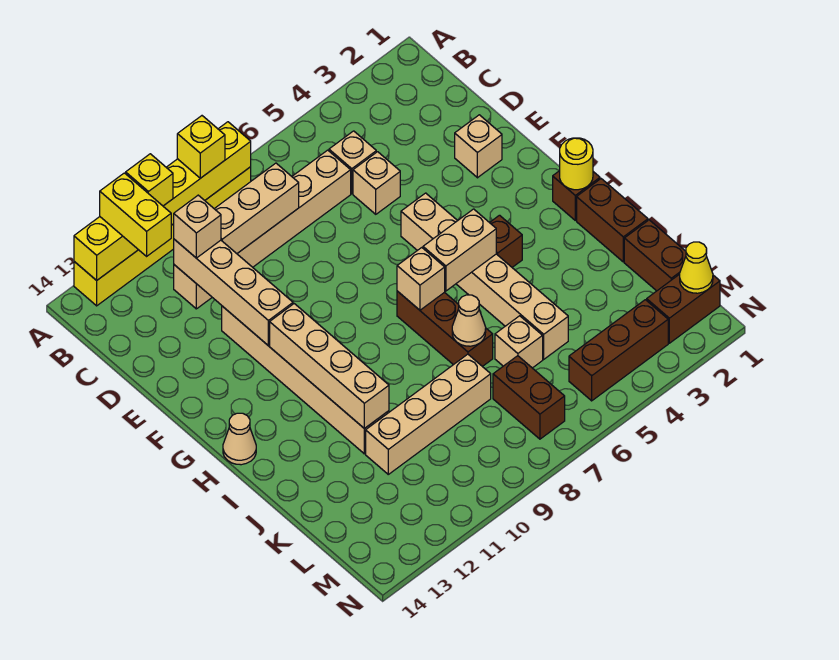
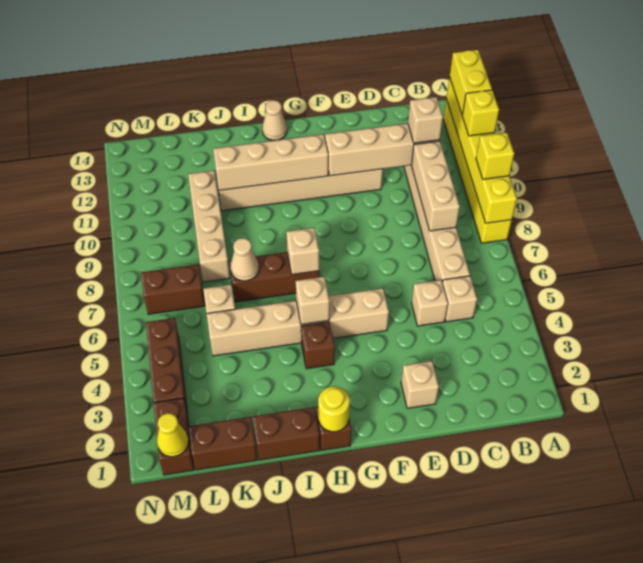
yellow 1x2 brick [100,173,171,256] -> yellow 1x2 brick turned to [450,50,492,115]
tan 1x2 brick [423,209,496,291] -> tan 1x1 brick [296,277,330,324]

